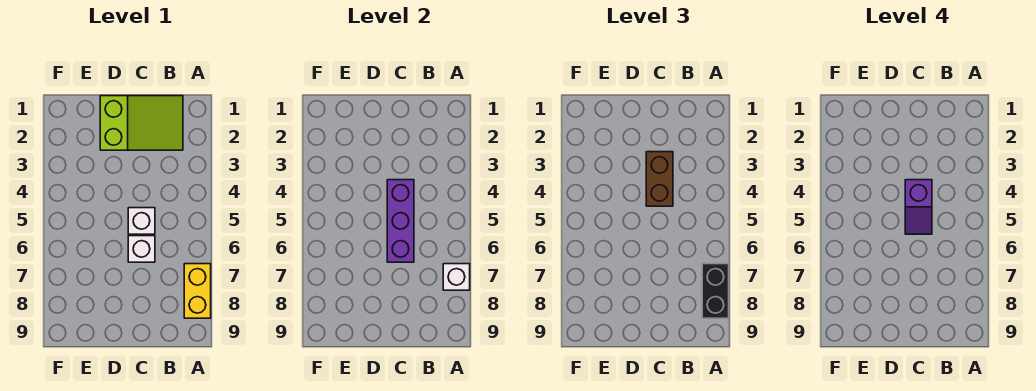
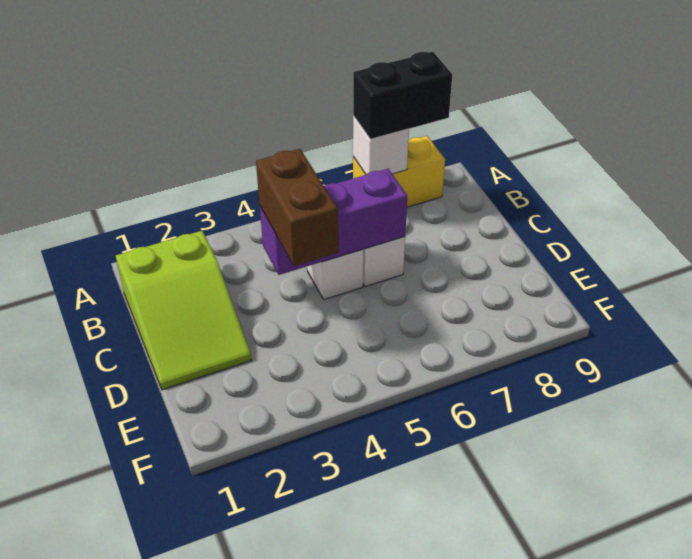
lime 2x3 slope [100,96,183,150] -> lime 2x3 slope turned to [116,231,251,390]
brown 1x2 brick [646,152,673,206] -> brown 1x2 brick turned to [256,149,338,266]
purple 1x2 slope [905,180,932,234] -> none

